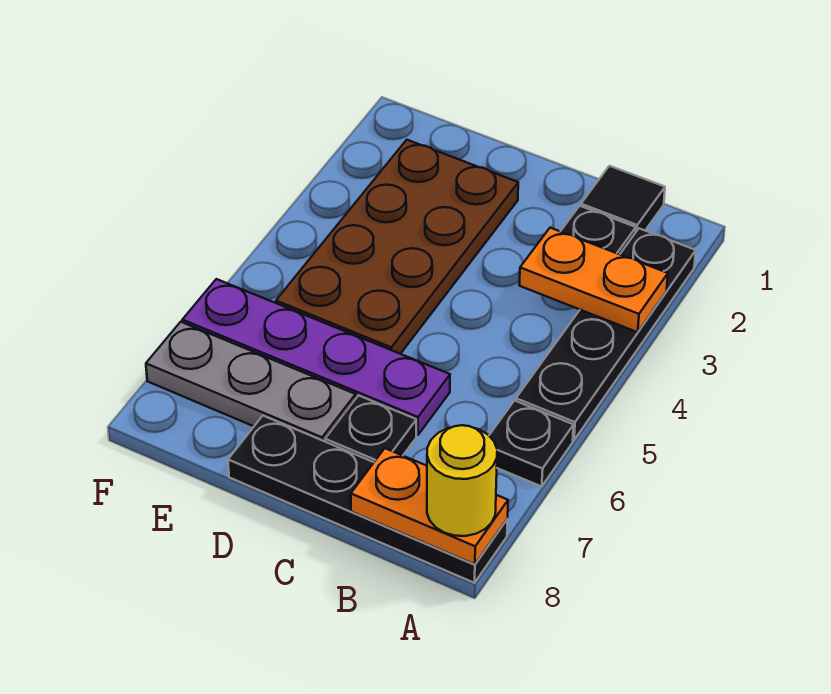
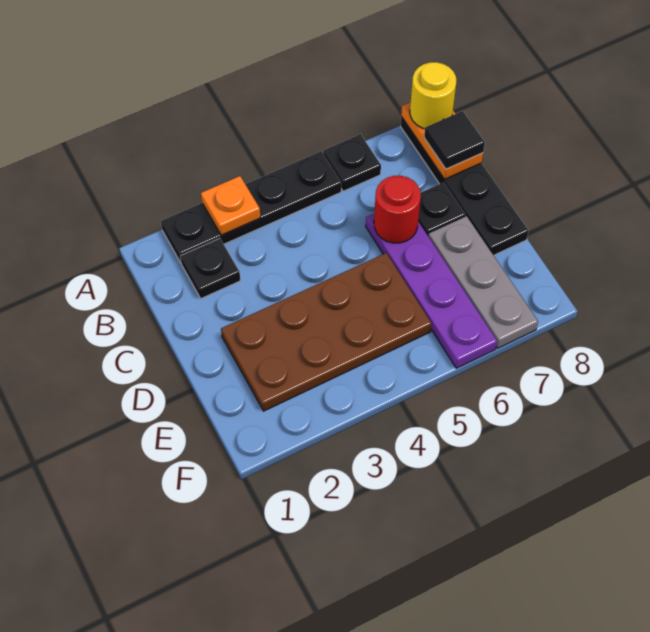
orange 1x2 plate [519,228,668,332] -> orange 1x1 plate [201,176,260,235]
black 1x1 tile [581,166,665,231] -> black 1x1 tile moved to [424,111,485,169]
none -> red 1x1 round brick [374,176,421,243]

